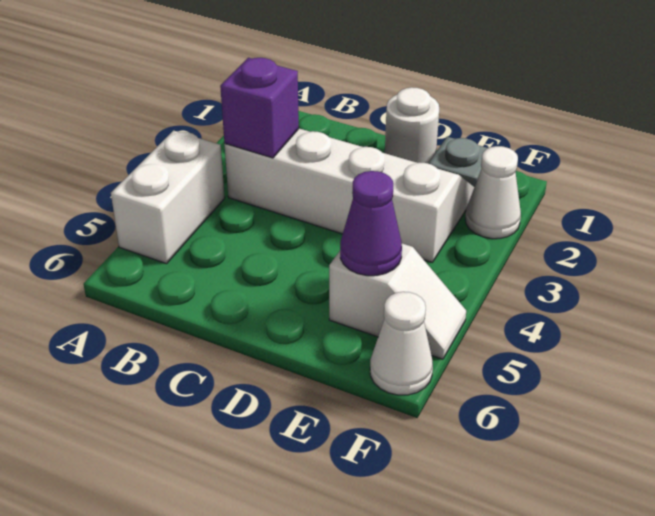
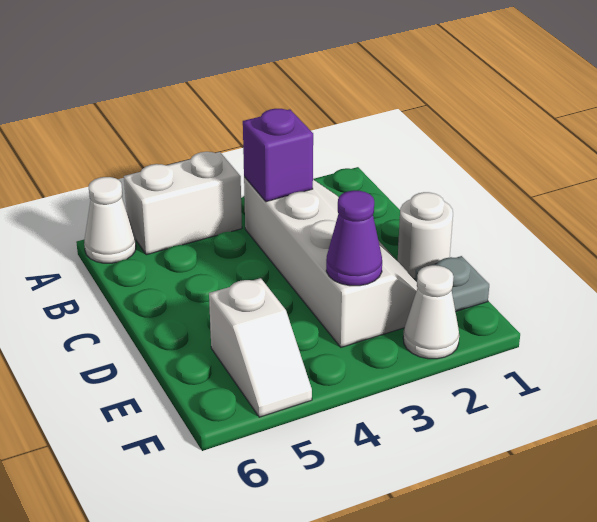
purple 1x1 cone [340,171,402,276] -> purple 1x1 cone moved to [326,190,382,286]
white 1x1 cone [370,292,433,395] -> white 1x1 cone moved to [84,177,136,263]

